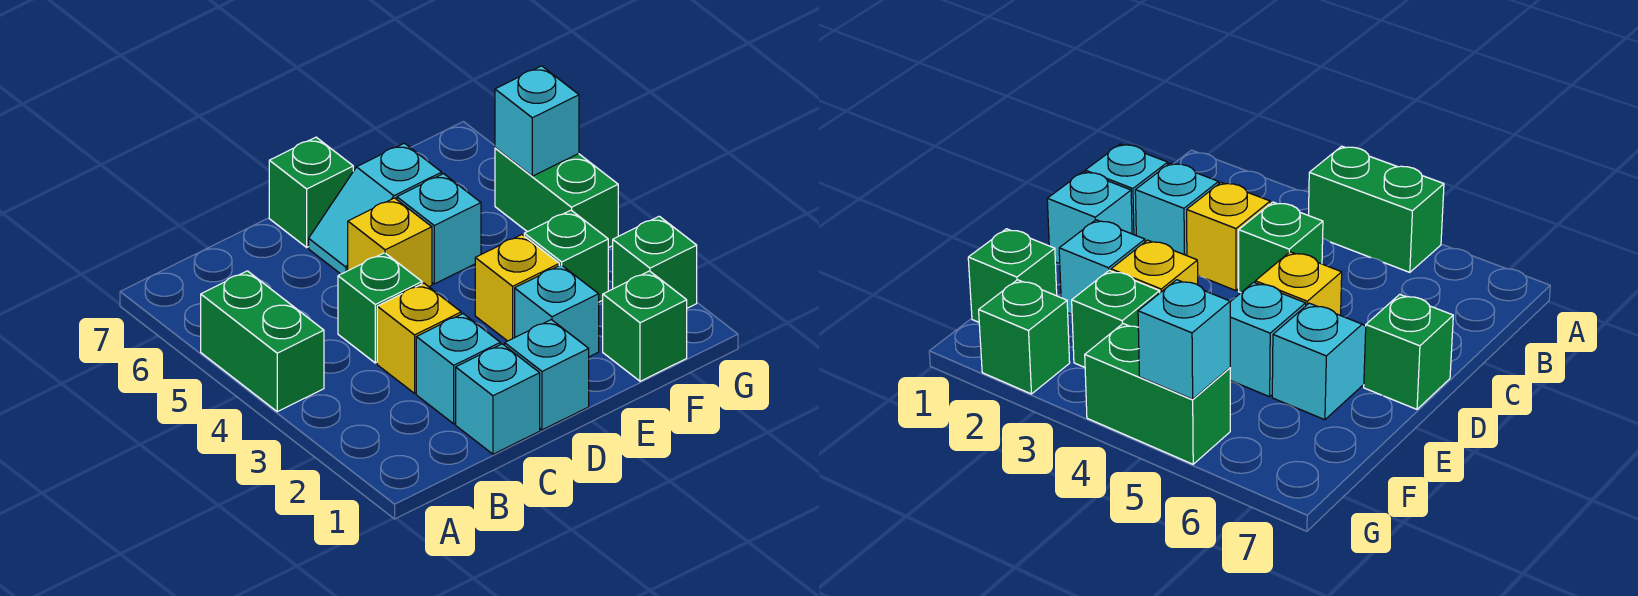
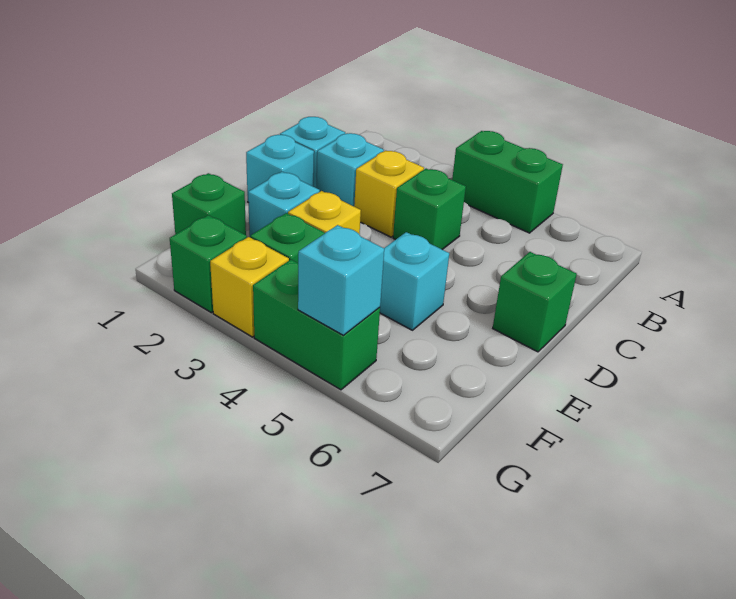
yellow 1x1 brick [348,198,432,287] -> yellow 1x1 brick moved to [210,237,289,337]
cyan 1x2 slope [309,143,442,274] -> none

